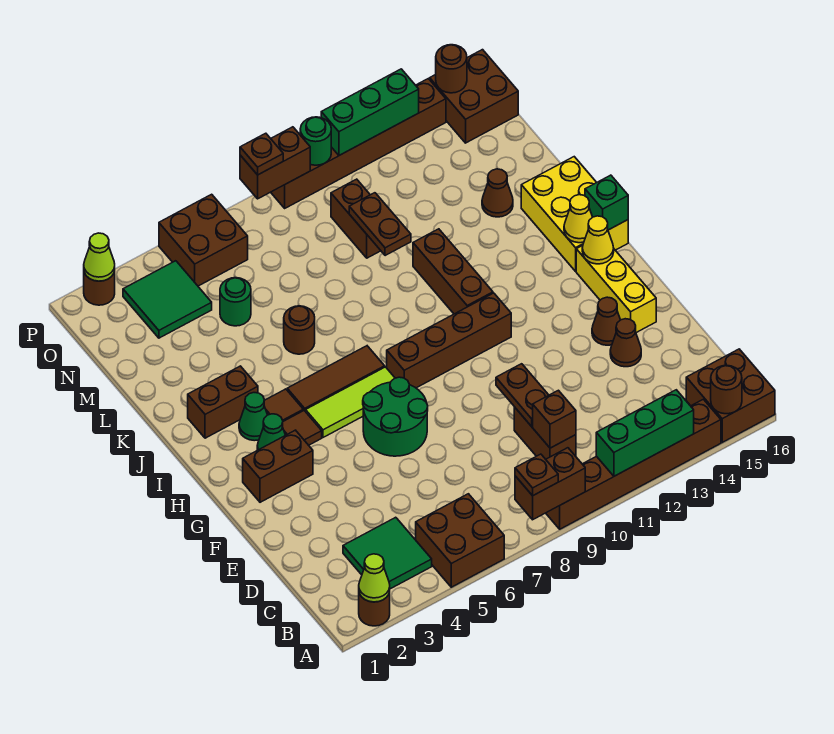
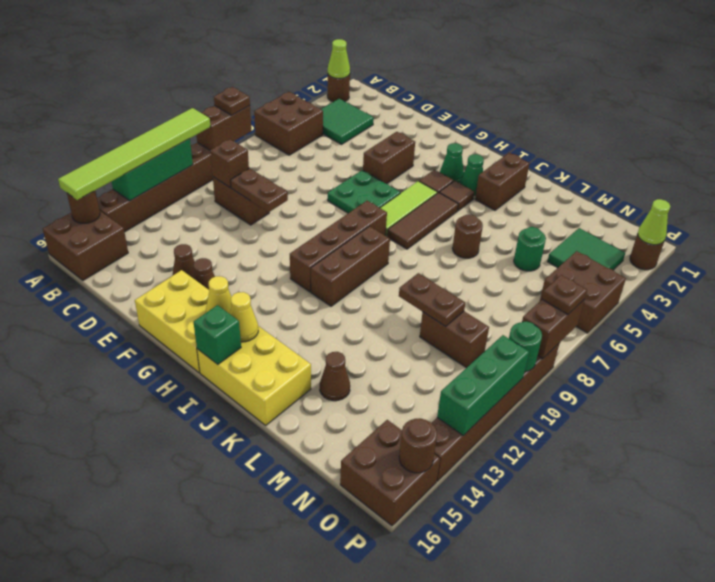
none -> lime 1x6 tile [58,108,210,200]
green 2x2 round brick [363,377,428,456] -> green 2x2 plate [328,170,400,213]
yellow 1x3 brick [576,246,656,333] -> yellow 2x3 brick [135,270,209,373]
brown 1x2 brick [243,430,313,502] -> brown 1x2 brick moved to [363,132,415,184]
brown 1x3 brick [413,229,493,314] -> brown 1x3 brick turned to [311,226,390,306]

